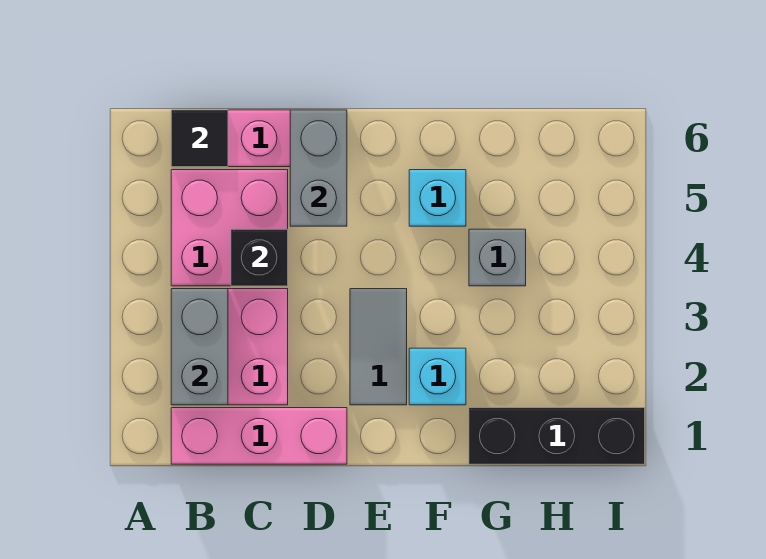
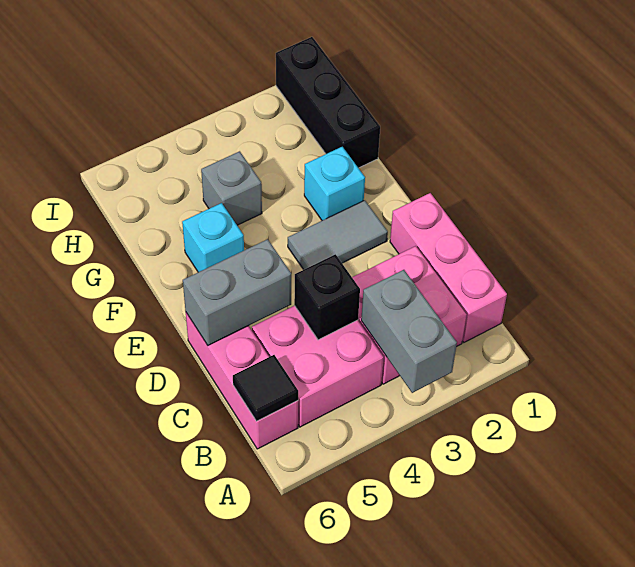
grey 1x2 brick [171,289,228,405] -> grey 1x2 brick turned to [361,270,457,393]

